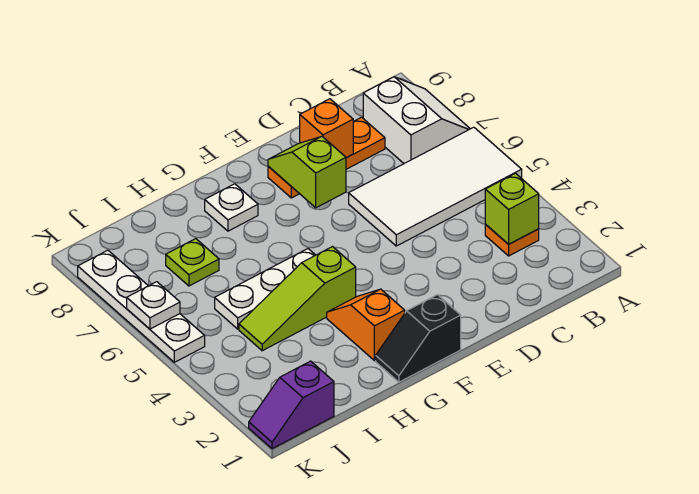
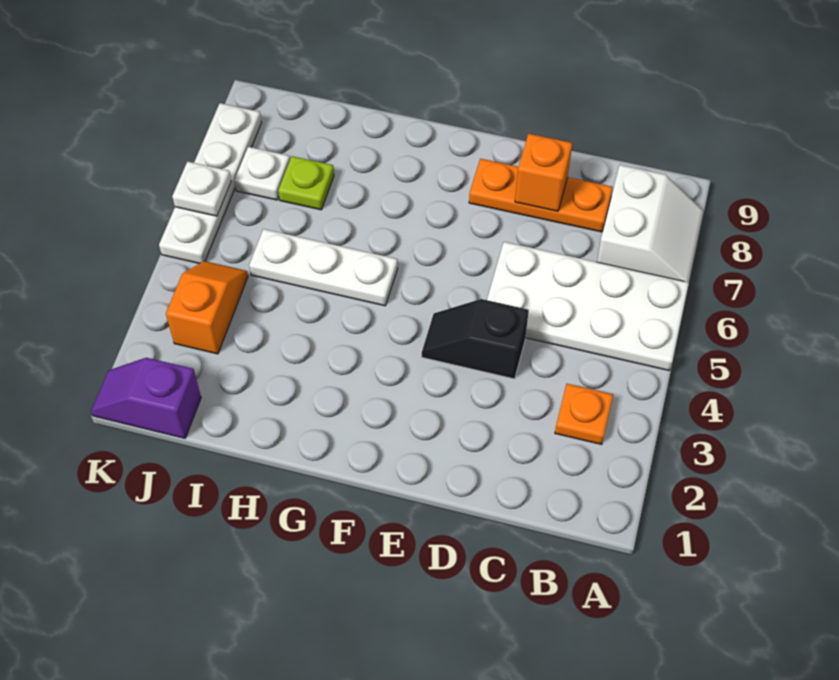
white 2x4 tile [349,127,522,246] -> white 2x4 plate [487,242,689,370]
lime 1x1 brick [485,173,539,244] -> none
lime 1x2 slope [268,136,346,208] -> none
black 1x2 slope [376,295,461,382] -> black 1x2 slope moved to [422,299,529,379]
orange 1x2 slope [327,289,405,361] -> orange 1x2 slope moved to [166,261,248,354]
lime 1x3 slope [239,247,356,351] -> none
white 1x1 plate [205,184,258,231] -> white 1x1 plate moved to [234,147,290,200]

